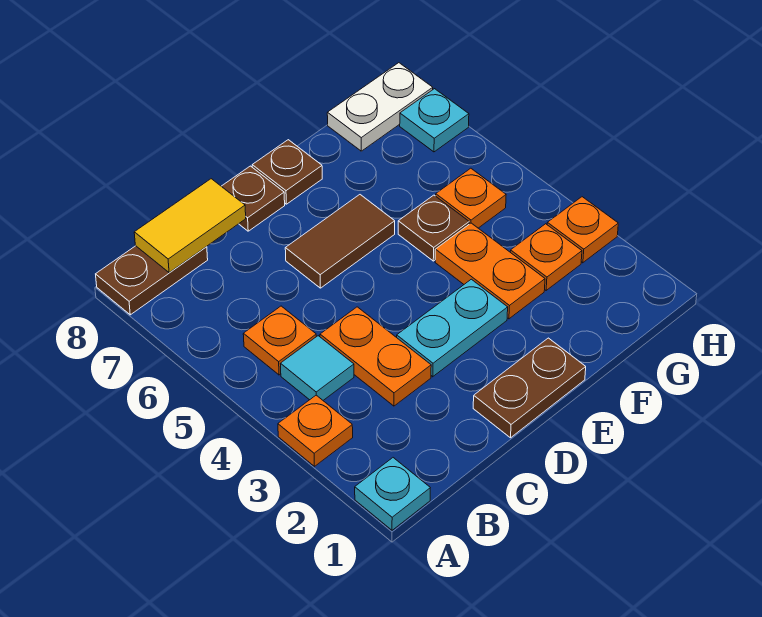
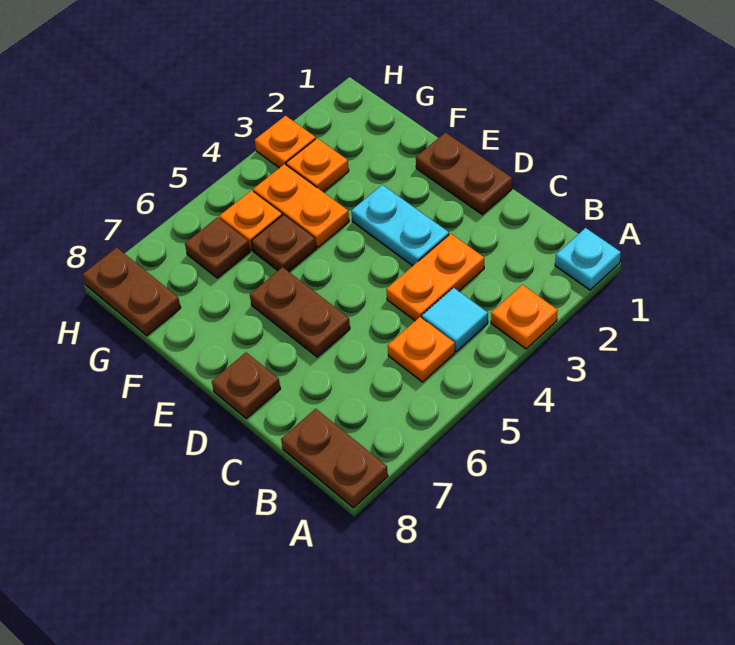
yellow 1x2 tile [134,179,246,273] -> none
brown 1x2 tile [285,195,395,288] -> brown 1x2 plate [250,267,350,357]
brown 1x1 plate [252,140,322,204] -> brown 1x1 plate moved to [185,217,250,278]
orange 1x2 plate [435,223,545,319] -> orange 1x2 plate turned to [253,164,349,248]
white 1x2 plate [327,63,433,151] -> brown 1x2 plate [83,248,181,336]
cyan 1x1 plate [400,89,469,152] -> none

